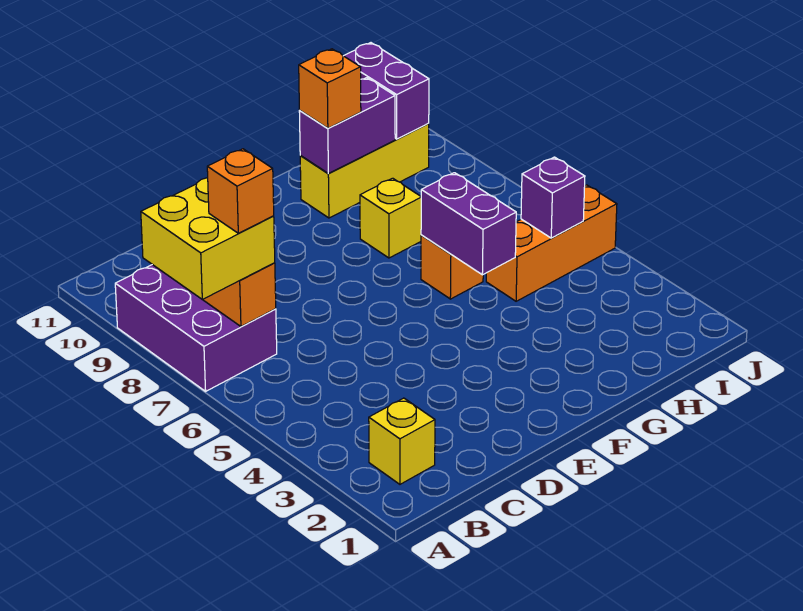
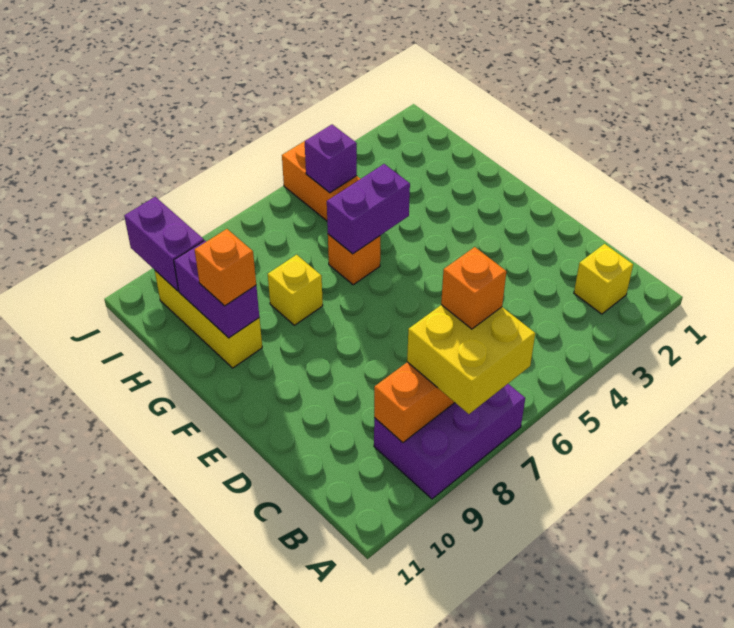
purple 1x2 brick [344,43,429,139] -> purple 1x2 brick turned to [124,197,204,291]

